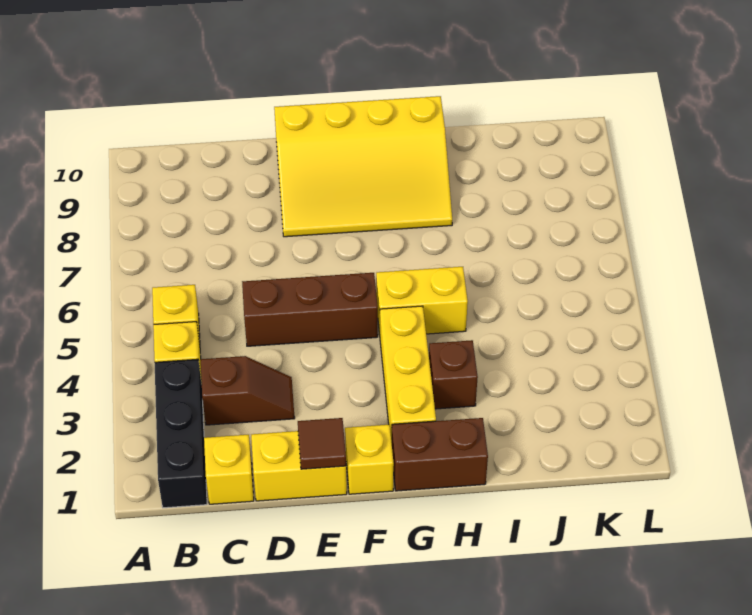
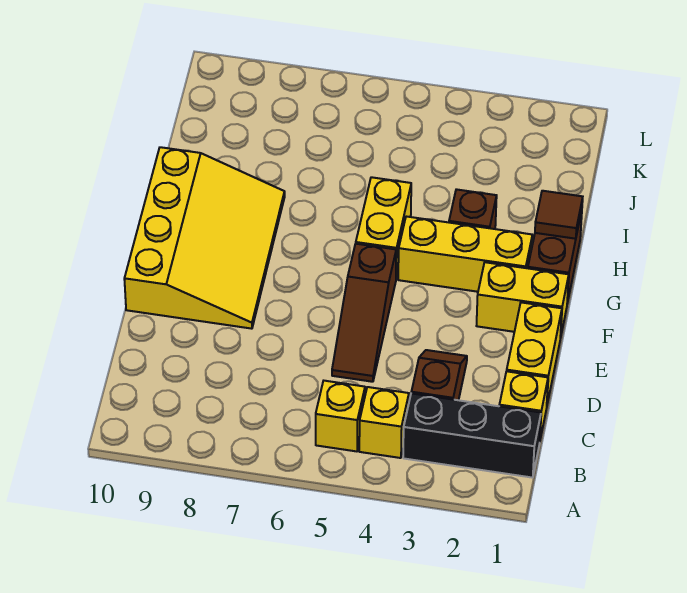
brown 1x3 brick [242,273,378,346] -> brown 1x3 slope [332,244,396,382]
brown 1x1 tile [298,418,346,469] -> brown 1x1 tile moved to [535,191,583,239]
yellow 1x1 brick [345,425,394,494] -> yellow 1x2 brick [477,262,569,338]

